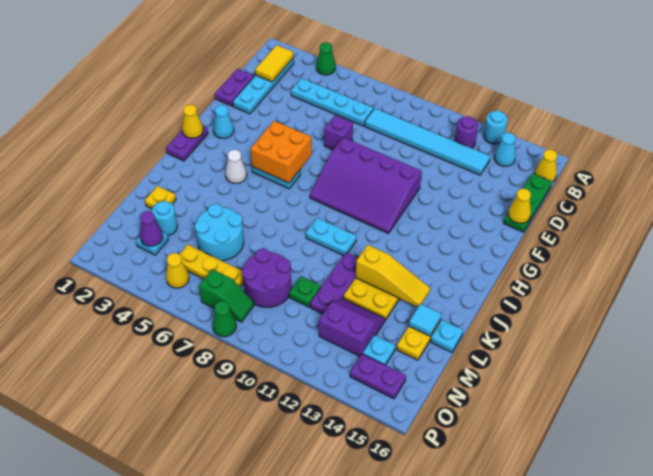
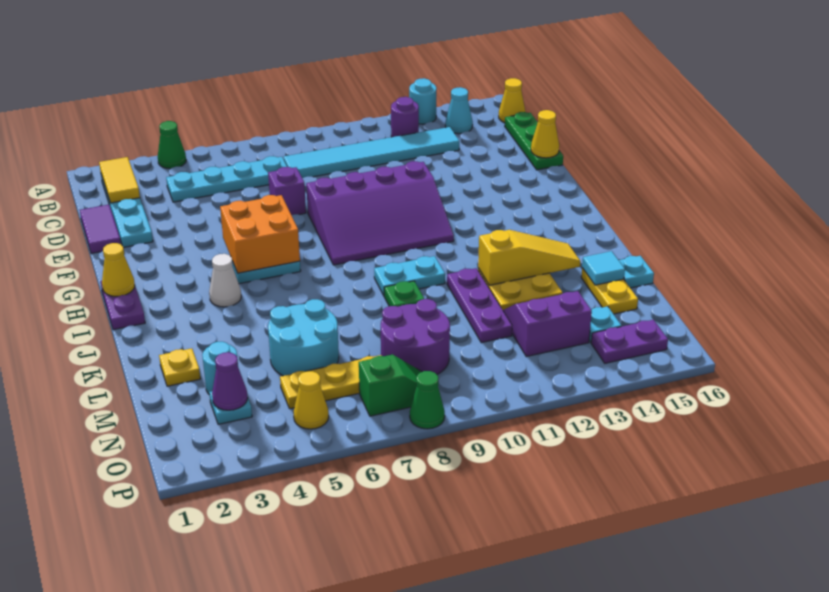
purple 1x2 plate [215,69,254,106] -> purple 1x2 tile [80,205,121,254]
cyan 1x1 cone [213,105,234,138] -> none
green 1x1 plate [289,276,321,307] -> green 1x1 plate moved to [384,281,424,307]

